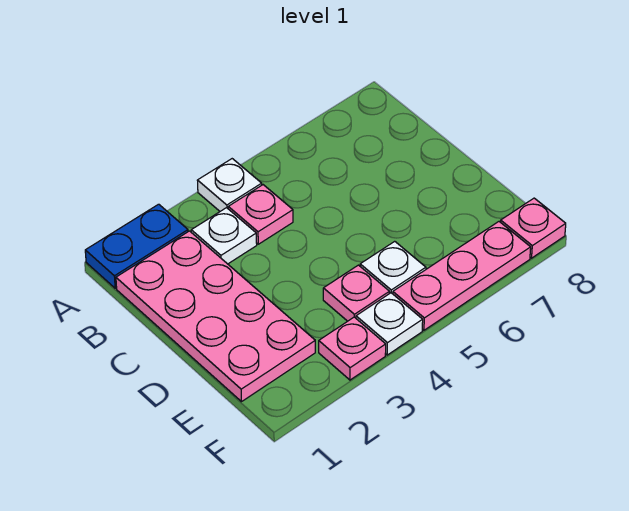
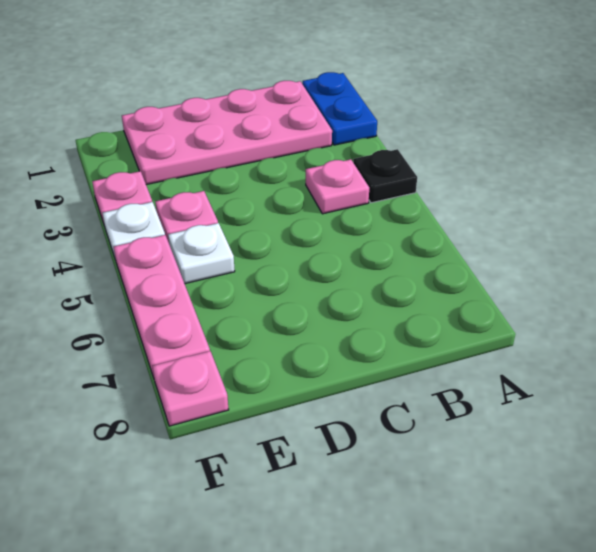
white 1x1 plate [197,159,262,211] -> black 1x1 plate [353,149,417,203]
white 1x1 plate [191,208,257,264] -> none

